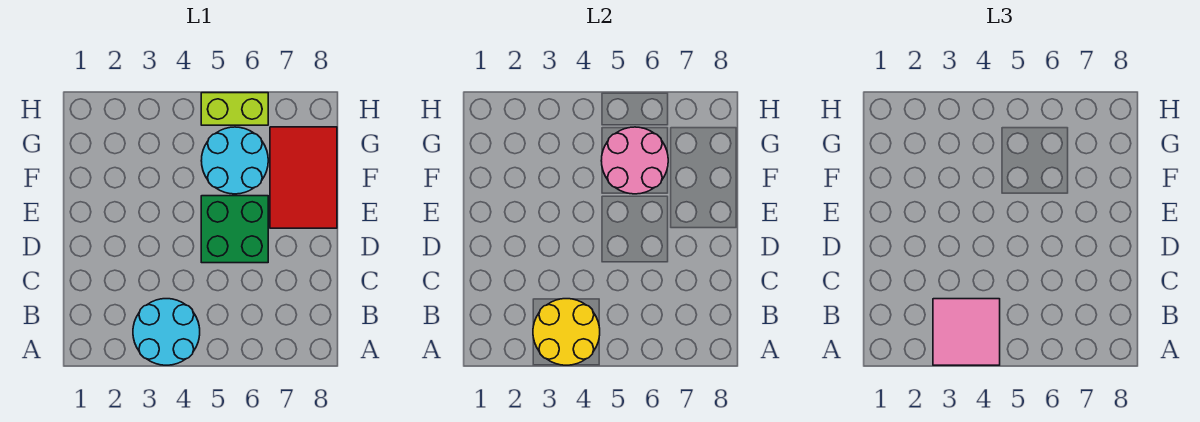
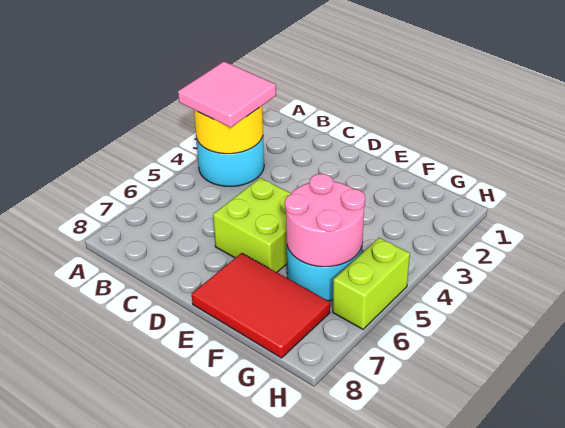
green 2x2 brick [201,196,268,263] -> lime 2x2 brick [213,178,291,272]

